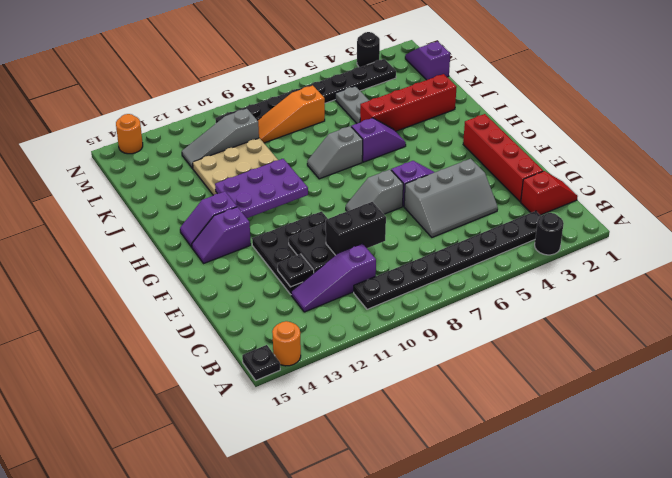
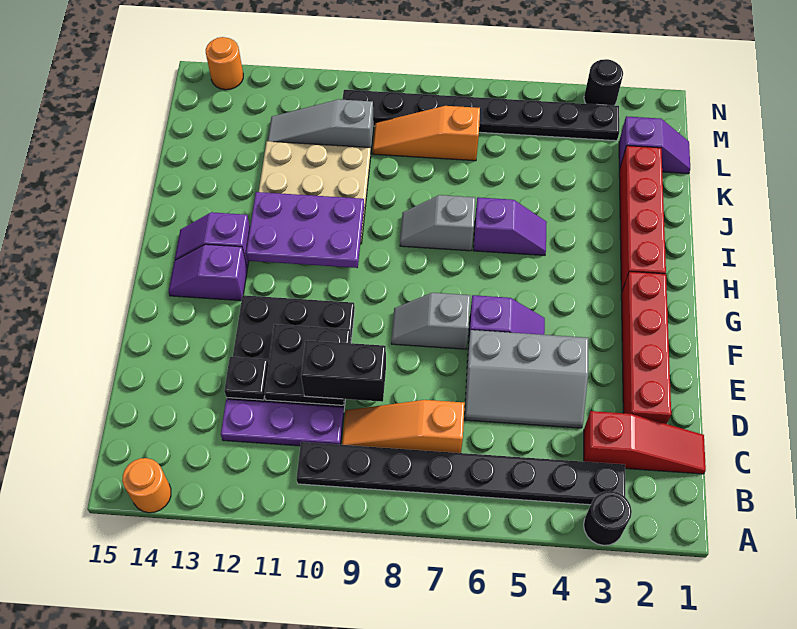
black 1x1 plate [242,345,280,380] -> none
red 1x2 slope [521,171,578,215] -> red 1x3 slope [584,411,706,474]
none -> orange 1x3 slope [342,400,465,453]
purple 1x3 slope [291,244,376,312] -> purple 1x3 plate [221,399,344,446]
red 1x4 brick [360,74,457,131] -> red 1x4 brick turned to [619,146,666,292]
grey 1x2 plate [335,86,369,123] -> none
purple 1x2 slope [405,41,450,80] -> purple 1x2 slope turned to [619,116,690,174]

